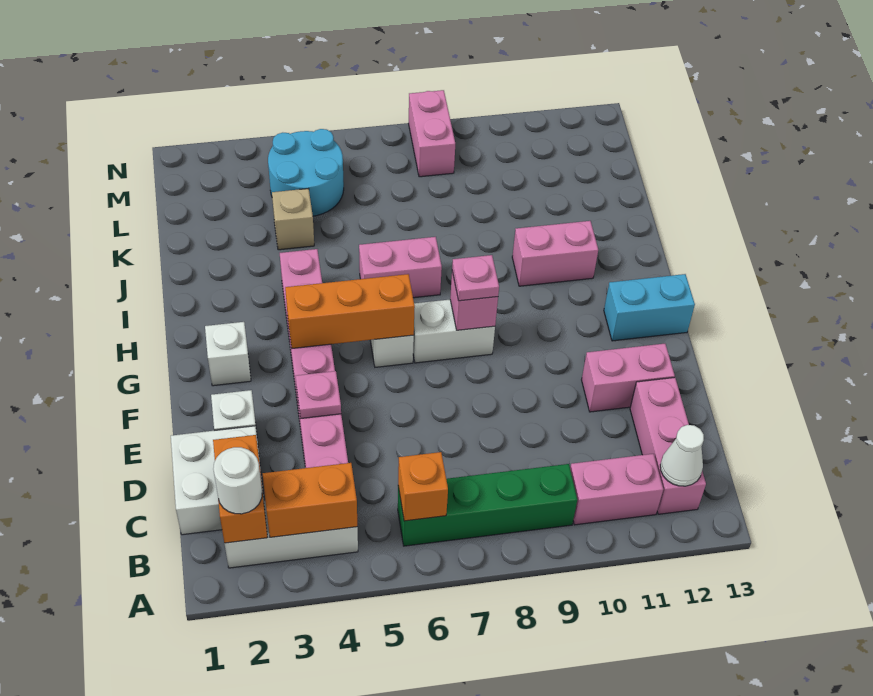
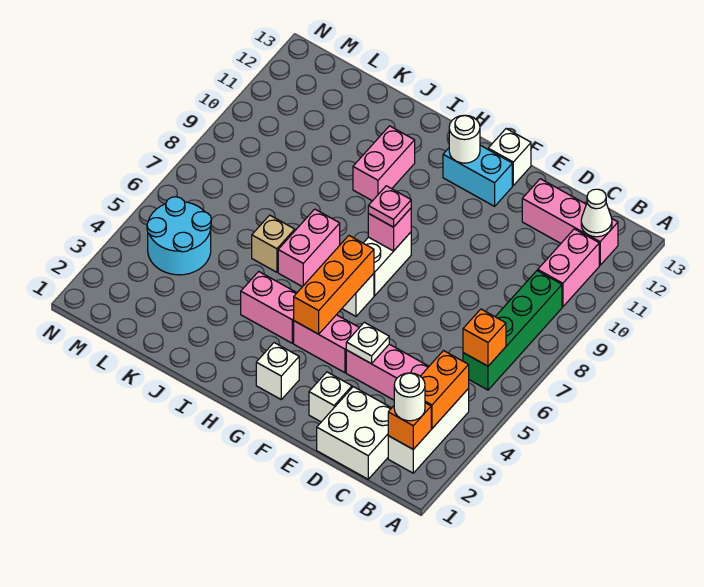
orange 1x2 brick [213,435,267,543] -> orange 1x1 brick [388,403,431,449]
pink 1x1 plate [296,371,341,419] -> white 1x1 plate [346,322,389,364]
pink 1x2 brick [582,344,675,412] -> none
none -> white 1x1 brick [488,129,531,185]
cyan 1x2 brick [604,274,695,341] -> cyan 1x2 brick turned to [443,145,512,206]
none -> white 1x1 round brick [449,115,480,163]
tan 1x1 brick [272,189,314,250] -> tan 1x1 brick moved to [252,215,295,272]
pink 1x2 brick [409,90,455,177] -> none

